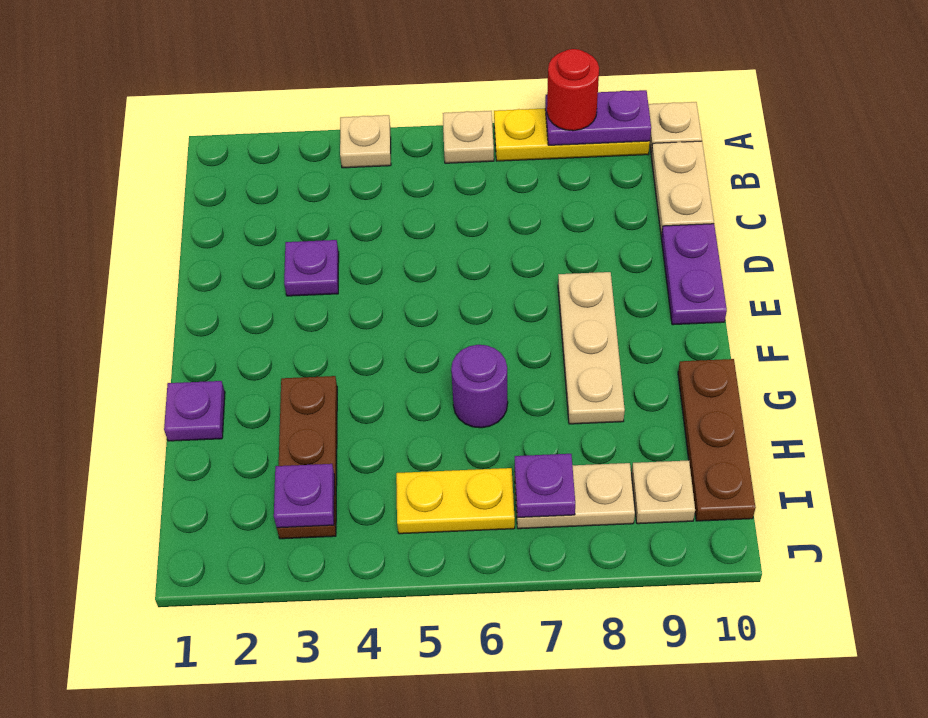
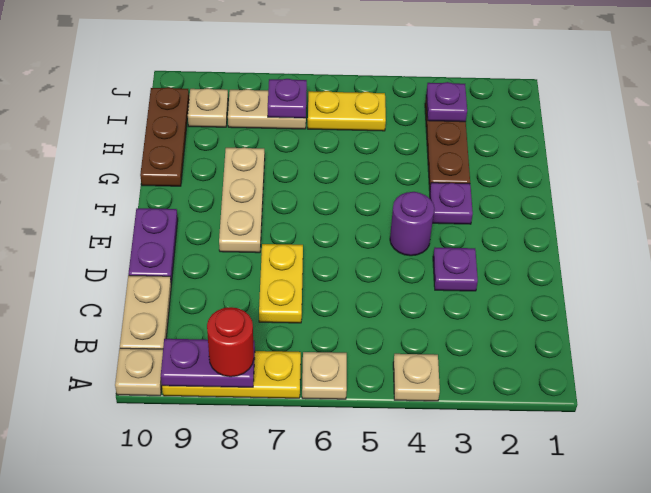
none -> yellow 1x2 plate [259,244,303,323]
purple 1x1 plate [164,381,225,441] -> purple 1x1 plate moved to [430,183,473,224]
purple 1x1 round brick [451,345,508,428] -> purple 1x1 round brick moved to [390,192,434,256]

